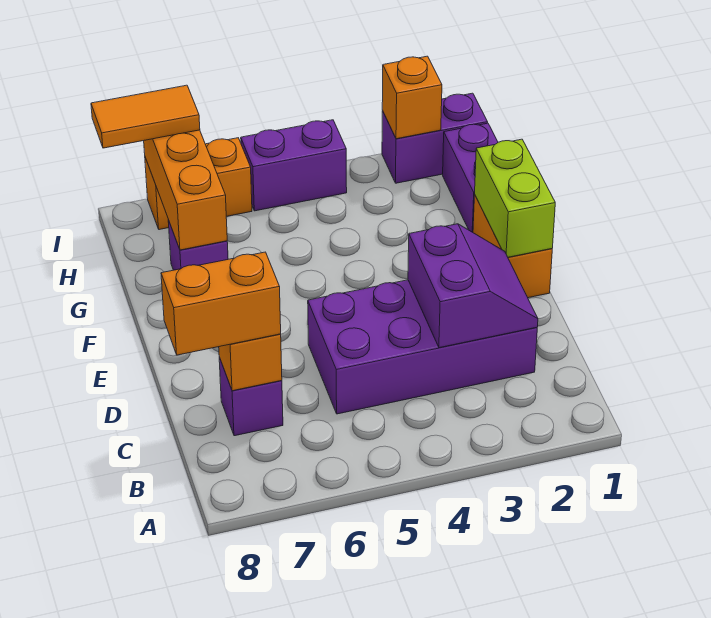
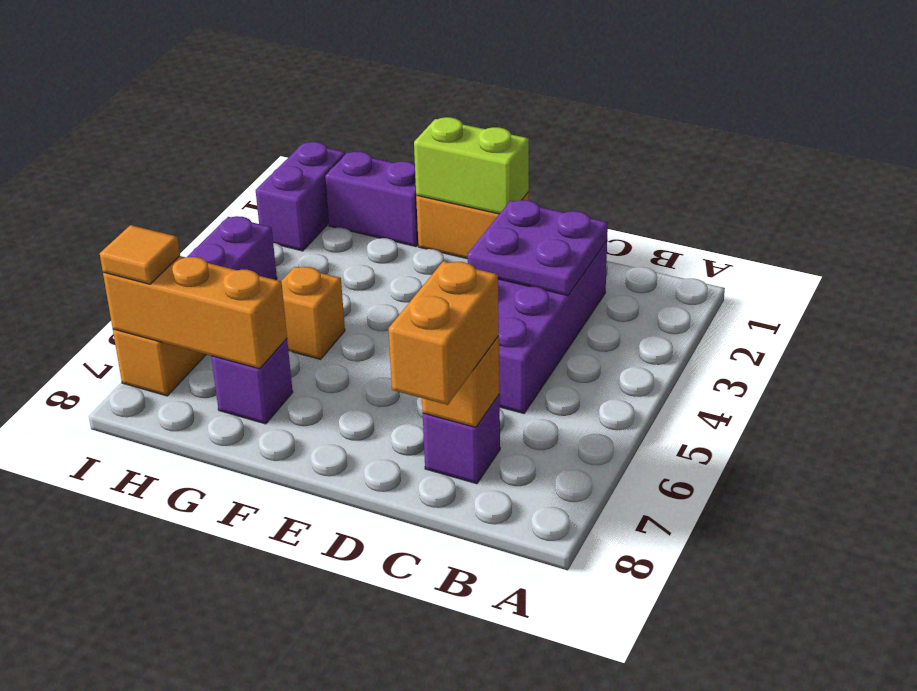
purple 2x2 slope [408,224,538,348] -> purple 2x2 plate [467,200,608,296]
orange 1x1 brick [382,56,442,139] -> orange 1x1 brick moved to [281,267,345,359]
orange 1x2 tile [91,85,200,148] -> orange 1x1 tile [100,225,180,284]

